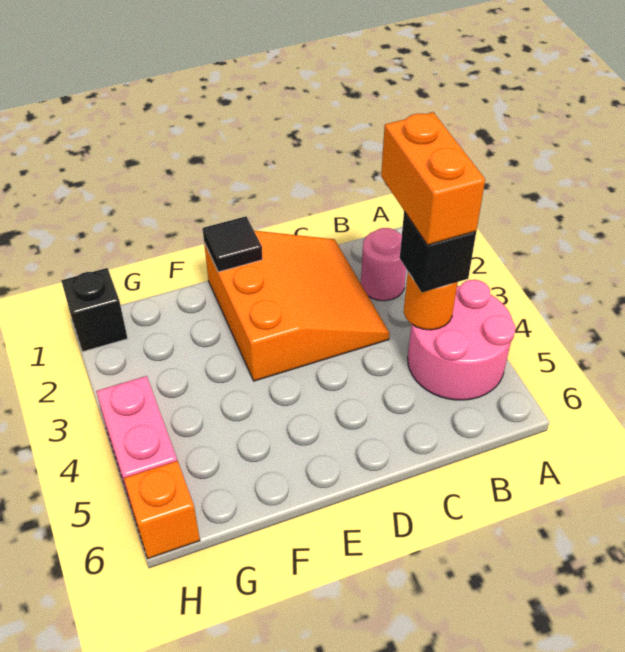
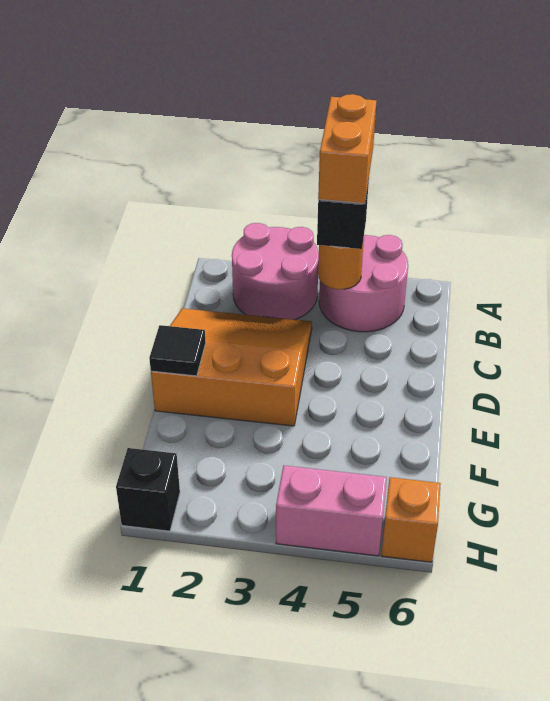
pink 1x1 round brick [361,228,406,301] -> pink 2x2 round brick [232,223,319,320]
orange 1x2 brick [381,112,485,245] -> orange 1x2 brick turned to [318,94,376,204]

